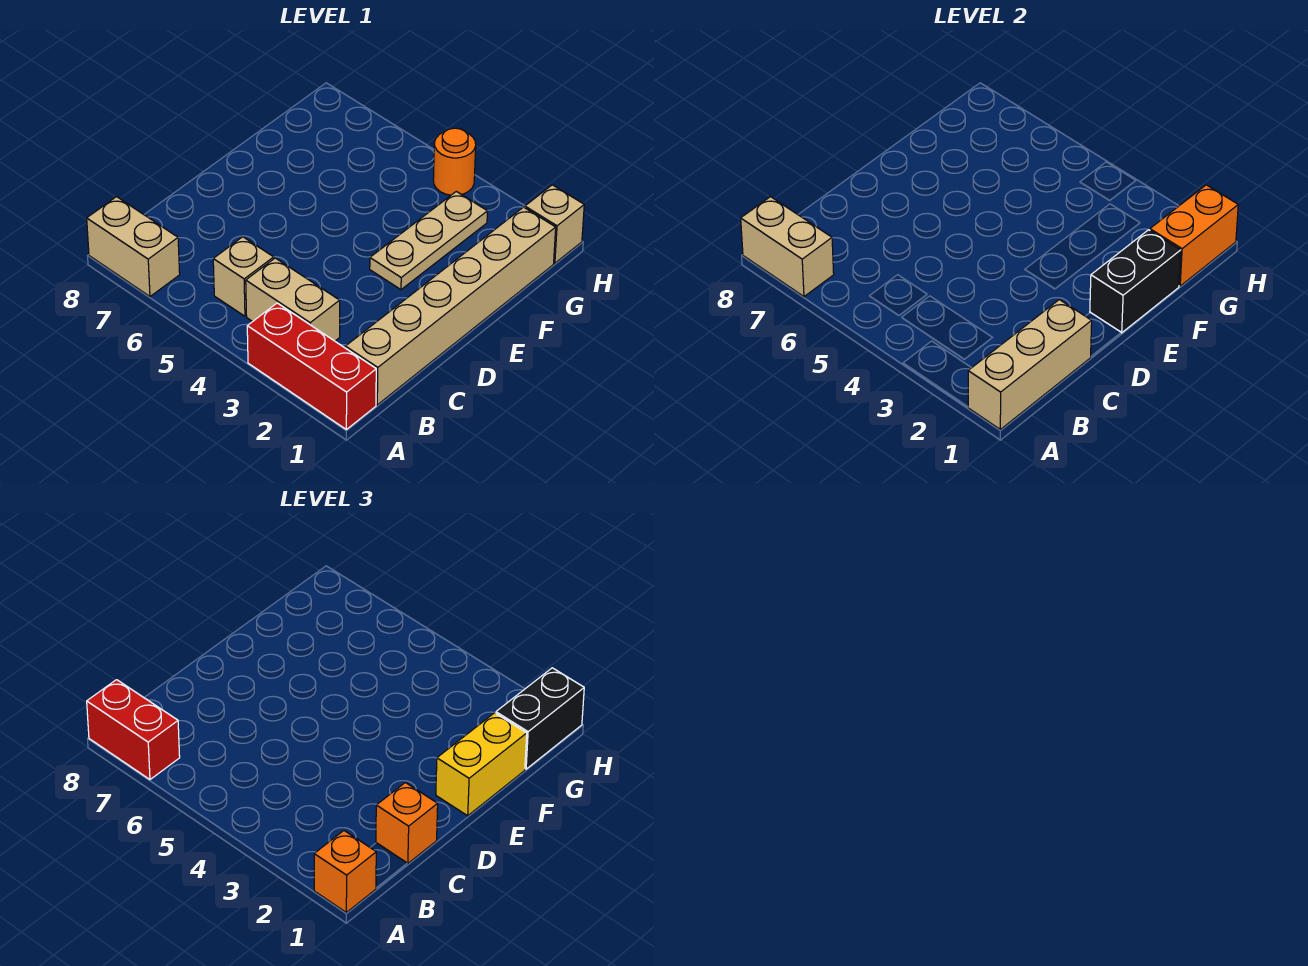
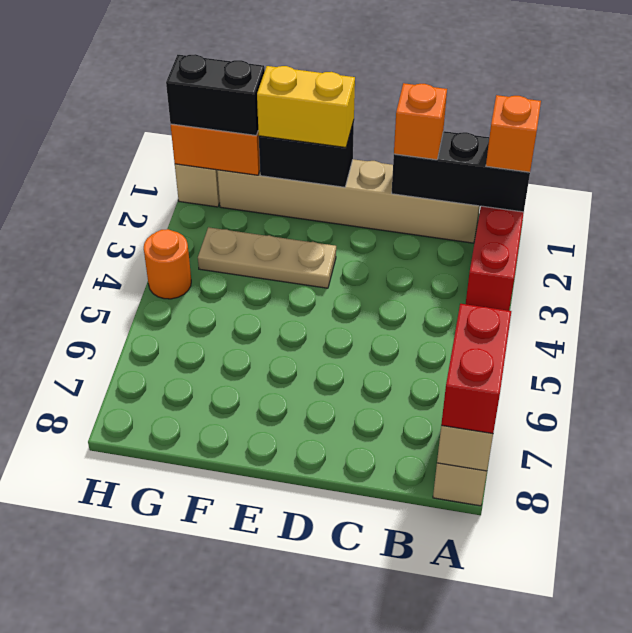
tan 1x3 brick [968,300,1092,429] -> black 1x3 brick [392,131,530,212]
tan 1x2 brick [246,258,340,341] -> none
tan 1x1 brick [213,237,274,316] -> none

